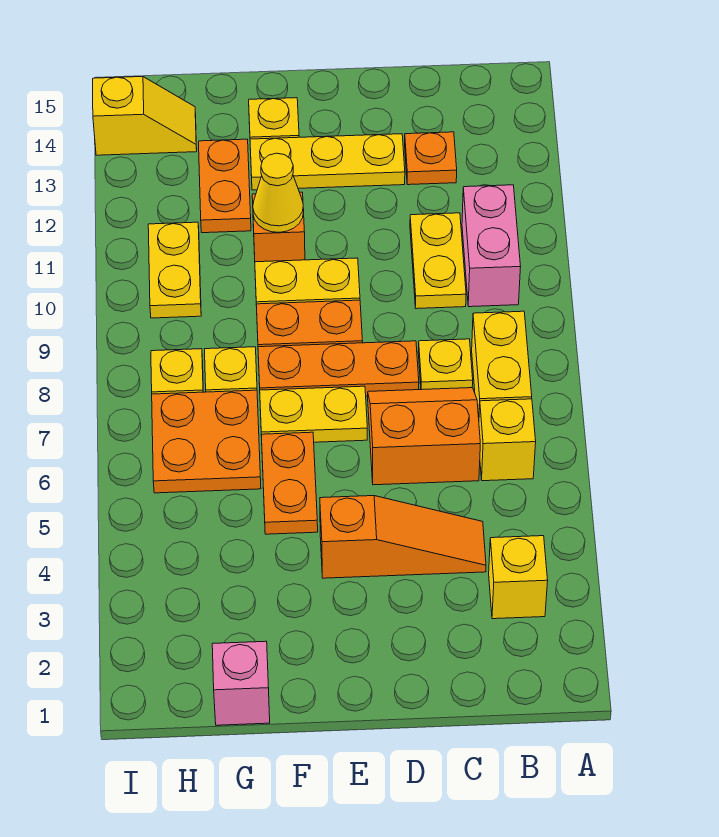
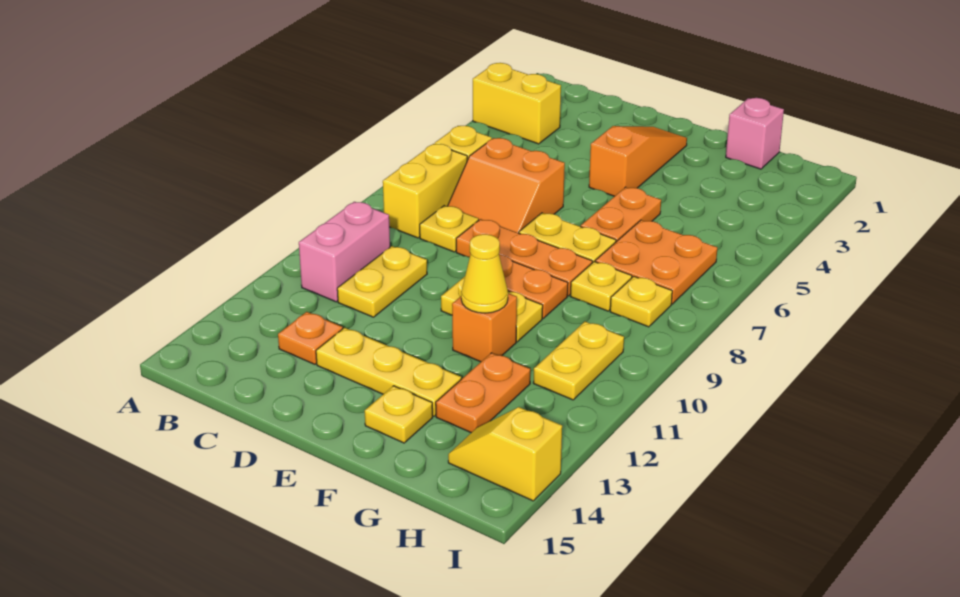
yellow 1x1 brick [489,536,548,619] -> yellow 1x2 brick [473,63,561,144]
orange 1x3 slope [320,496,486,578] -> orange 1x3 slope turned to [589,126,687,196]

